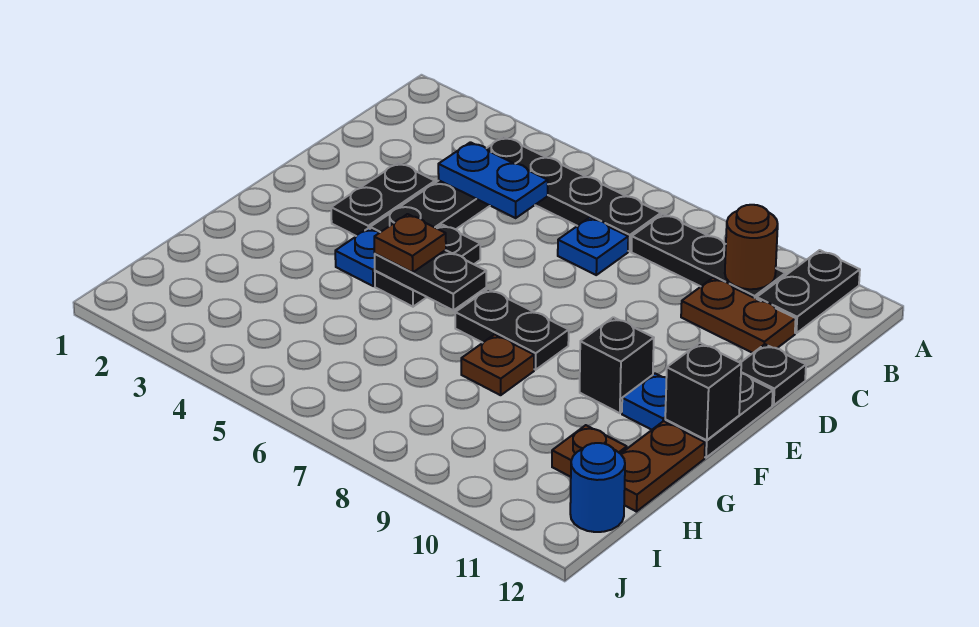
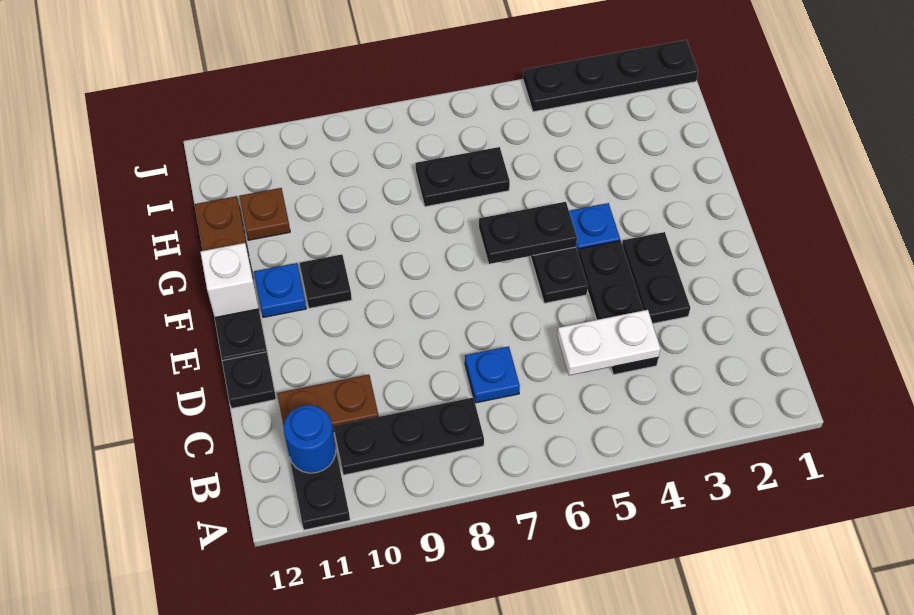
black 1x4 plate [486,137,661,251] -> black 1x4 plate moved to [523,40,698,112]
brown 1x1 round brick [725,205,778,289] -> none
blue 1x2 plate [438,142,548,218] -> white 1x2 plate [557,310,661,375]
brown 1x1 plate [374,214,446,272] -> none
black 1x2 plate [455,289,569,370] -> black 1x2 plate moved to [415,147,510,207]
black 1x1 brick [580,317,654,413] -> black 1x1 plate [300,254,352,308]
black 1x1 brick [665,343,741,440] -> white 1x1 brick [201,243,259,318]
brown 1x1 plate [461,334,534,395] -> none
blue 1x1 round brick [570,443,625,532] -> blue 1x1 round brick moved to [284,405,336,473]

